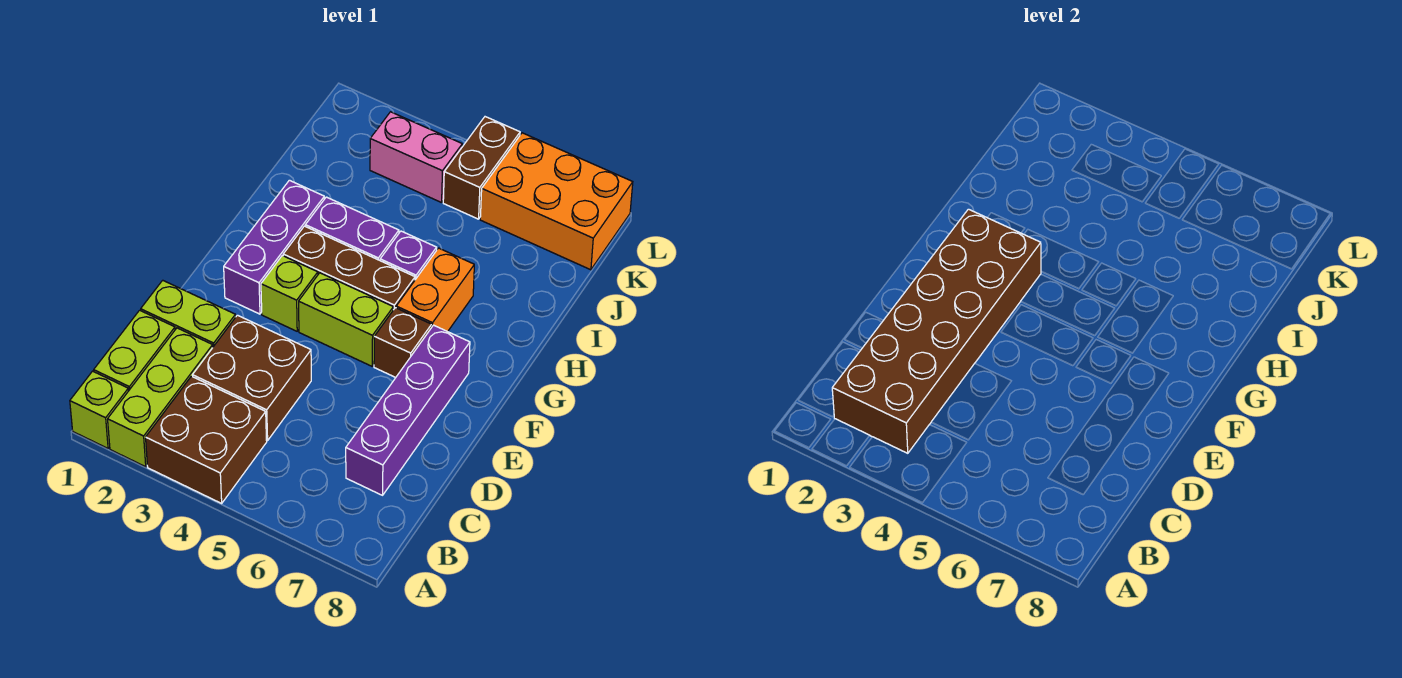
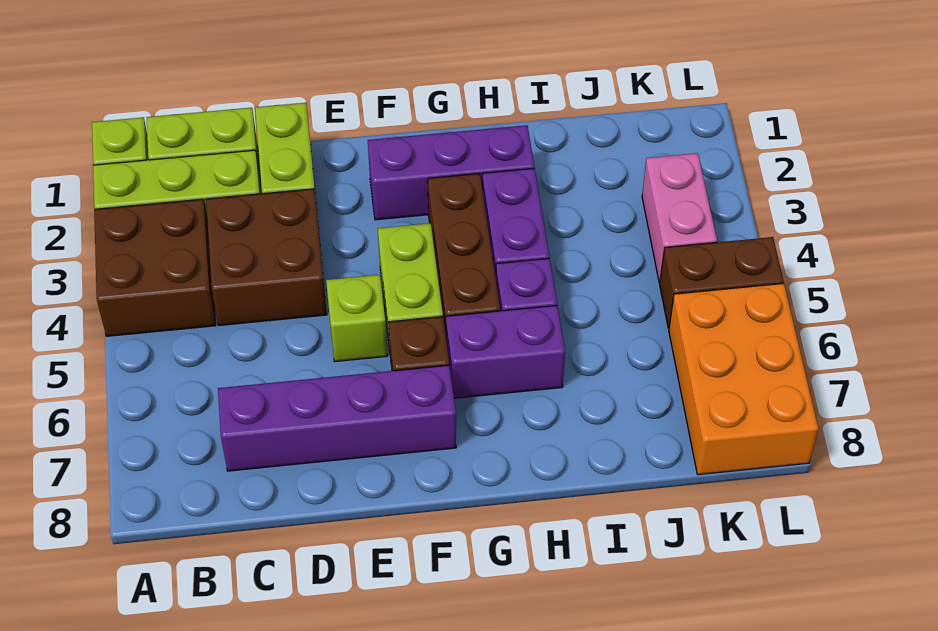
brown 2x6 brick [832,209,1041,453] -> none
lime 1x1 brick [261,256,318,331] -> lime 1x1 brick moved to [326,275,388,362]
orange 1x2 brick [396,248,474,332] -> purple 1x2 brick [446,306,565,398]

